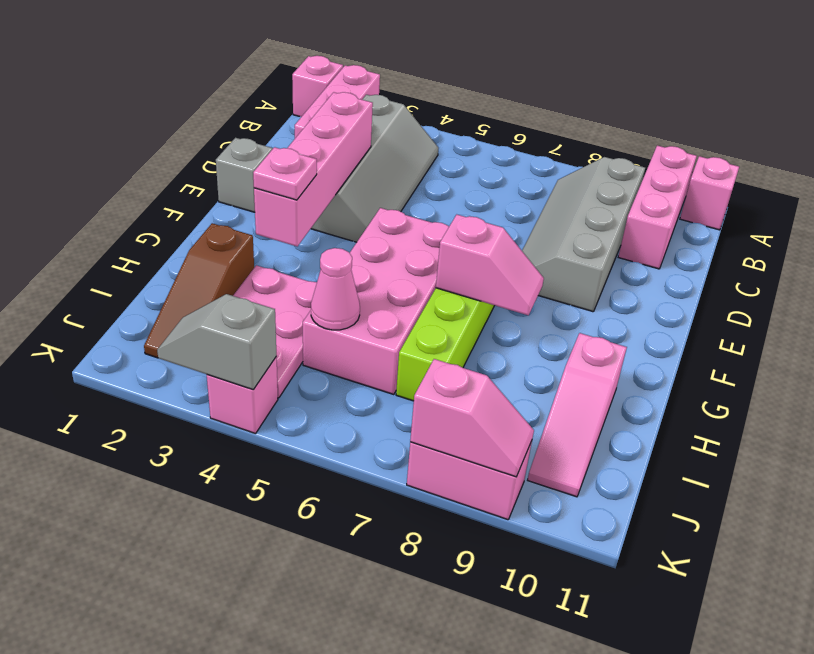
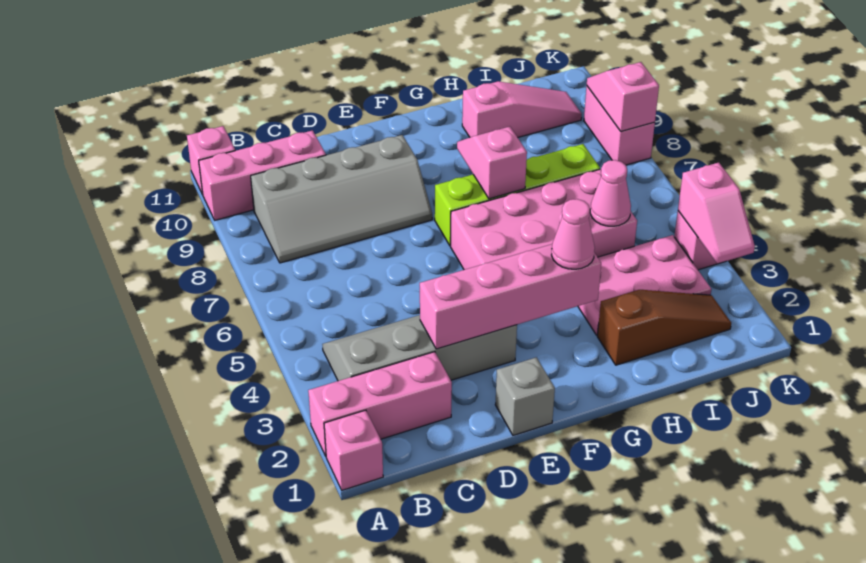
pink 1x1 plate [253,147,317,200] -> pink 1x1 cone [552,199,595,269]
grey 1x2 slope [157,294,276,390] -> pink 1x2 slope [678,163,755,264]

